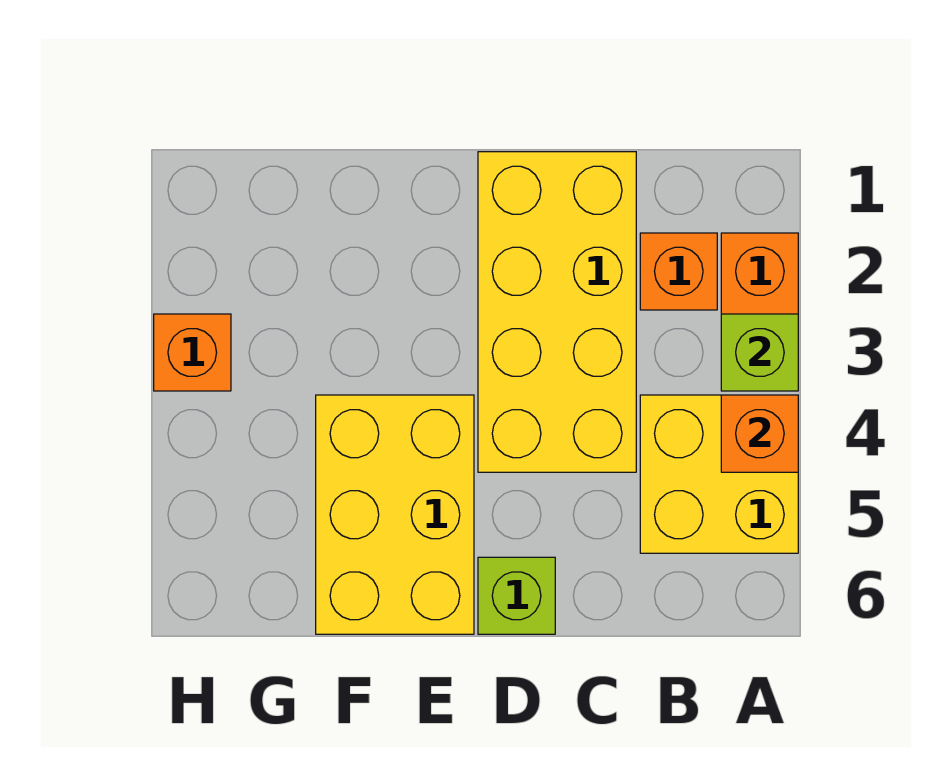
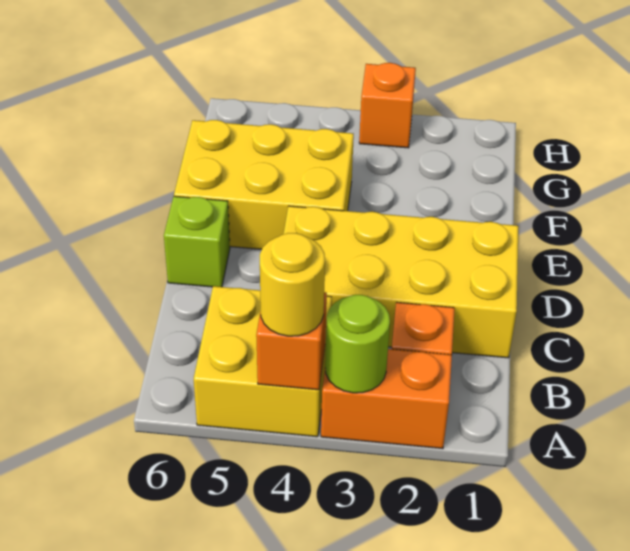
lime 1x1 brick [721,314,798,391] -> lime 1x1 round brick [325,295,390,393]
none -> yellow 1x1 round brick [260,233,325,336]

